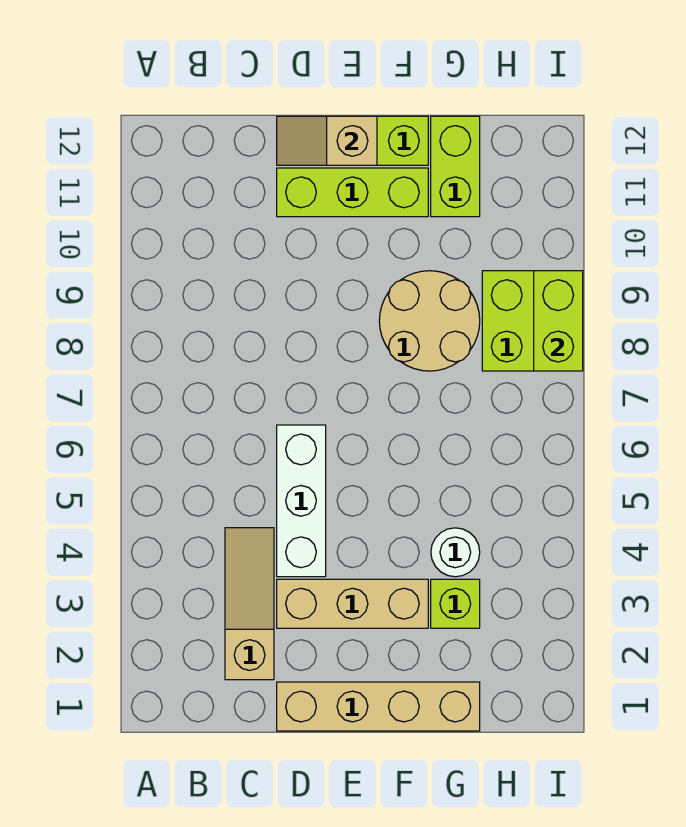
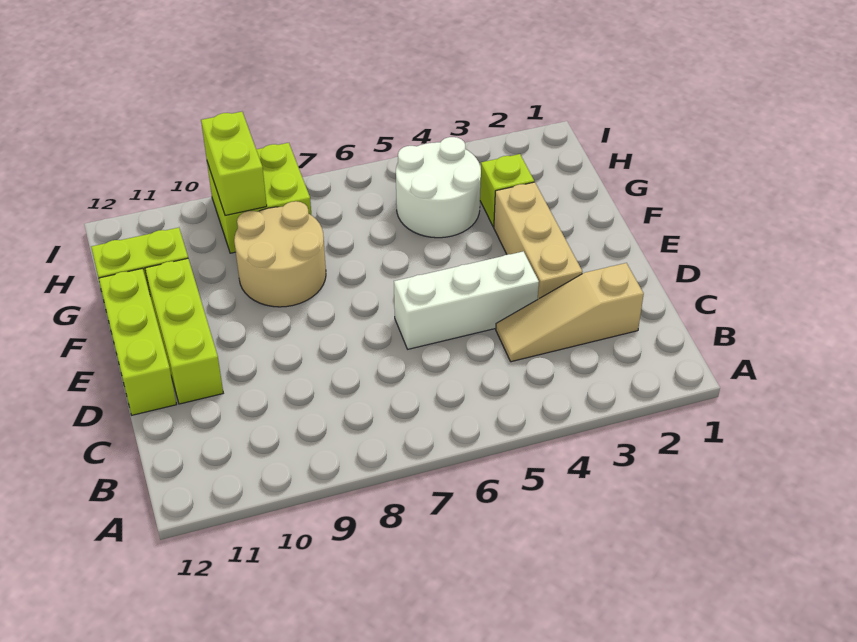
tan 1x4 brick [277,682,480,731] -> none
tan 1x2 slope [277,116,377,165] -> none
white 1x1 round brick [431,528,480,577] -> white 2x2 round brick [396,137,481,238]
lime 1x2 brick [534,271,583,371] -> lime 1x2 brick turned to [201,112,267,215]

